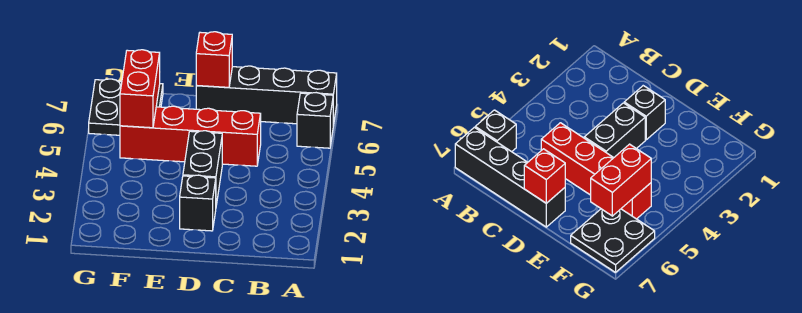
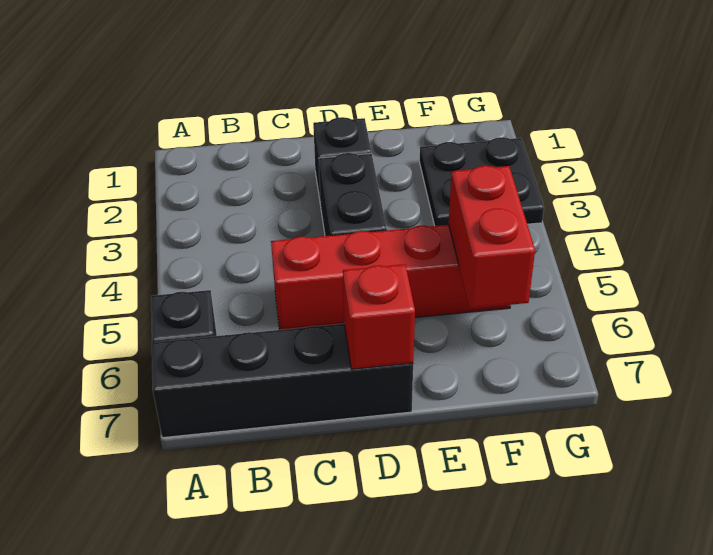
black 2x2 plate [89,79,163,135] -> black 2x2 plate moved to [420,137,544,226]

